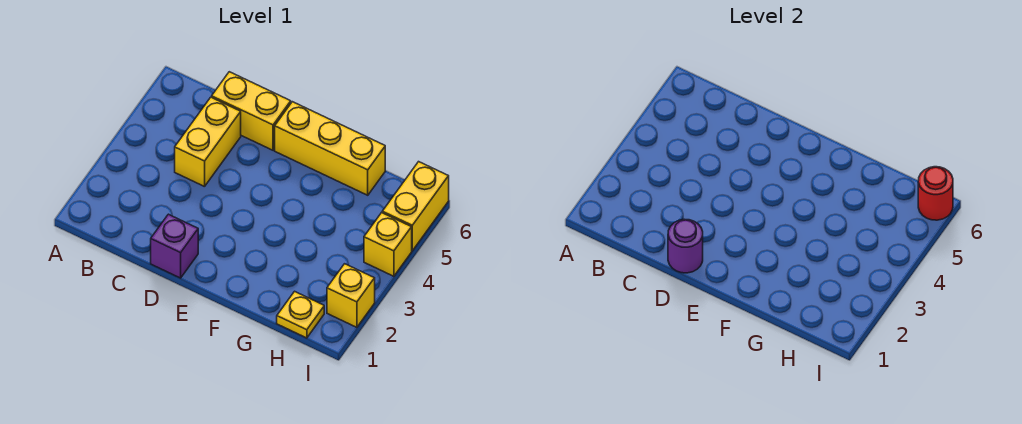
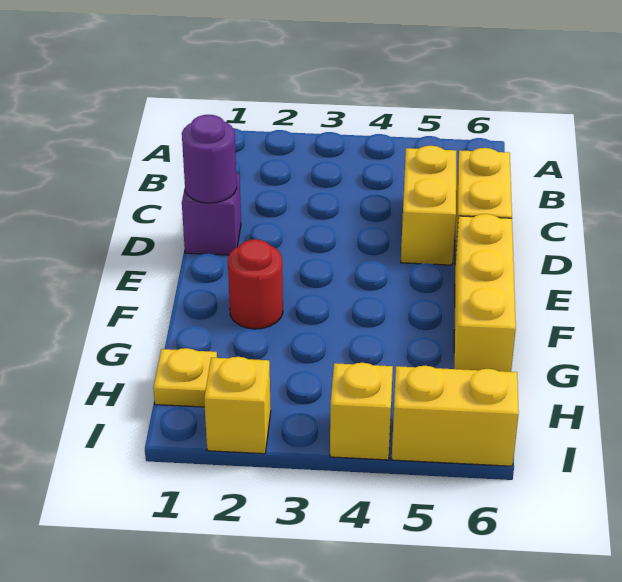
yellow 1x2 brick [175,97,241,187] -> yellow 1x2 brick turned to [401,146,456,265]
red 1x1 round brick [918,167,953,220] -> red 1x1 round brick moved to [228,239,283,329]

